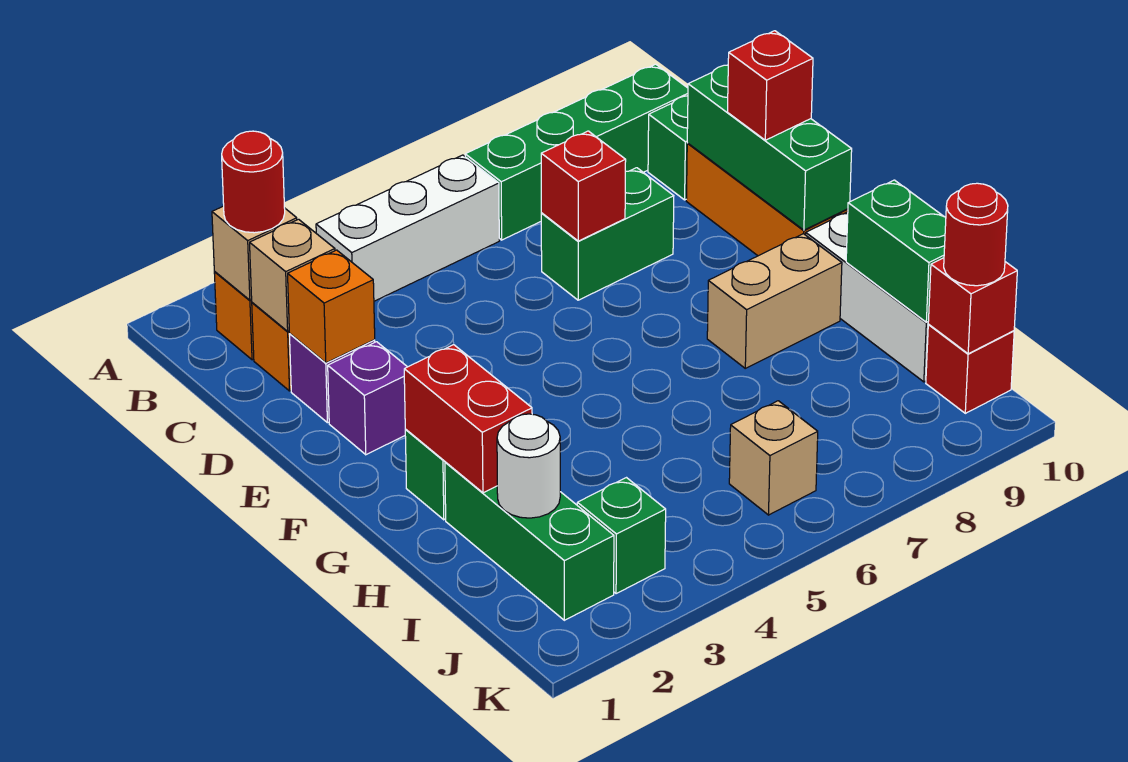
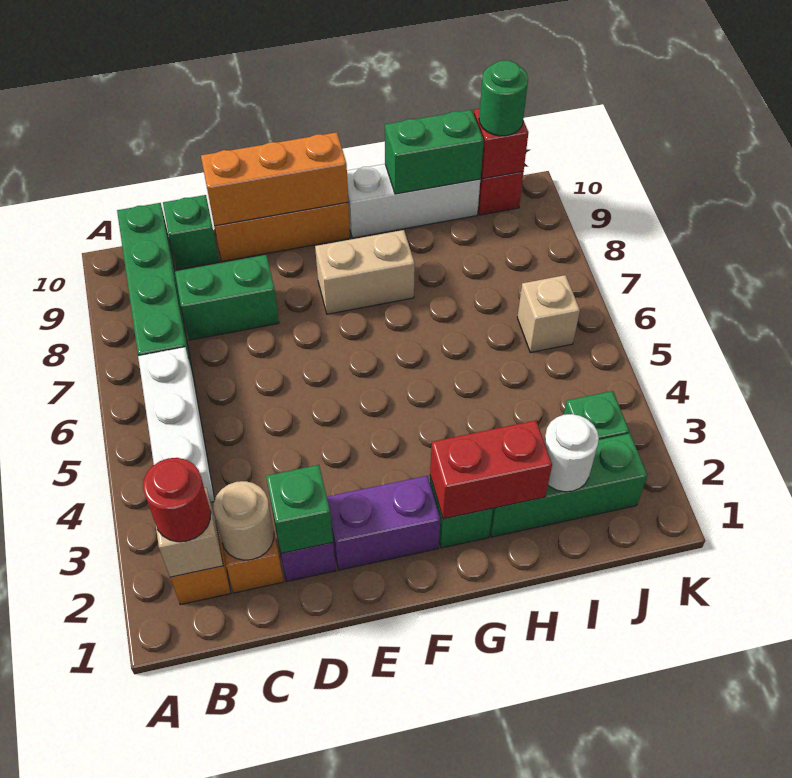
tan 1x1 brick [250,219,335,332] -> tan 1x1 round brick [213,481,274,560]
orange 1x1 brick [288,250,375,363] -> green 1x1 brick [266,465,333,553]
green 1x2 brick [541,168,674,300] -> green 1x2 brick turned to [175,255,279,340]
red 1x1 brick [541,131,626,241] -> none
green 1x3 brick [687,65,852,230] -> orange 1x3 brick [201,132,348,226]
purple 1x1 brick [328,342,407,455] -> purple 1x2 brick [327,476,440,570]
red 1x1 brick [728,31,813,140] -> none
tan 1x2 brick [707,234,842,368] -> tan 1x2 brick turned to [315,230,415,314]
red 1x1 round brick [944,183,1008,286] -> green 1x1 round brick [479,60,528,136]

